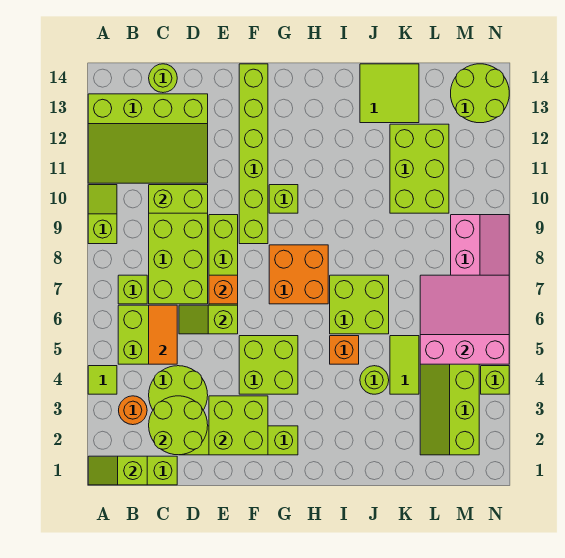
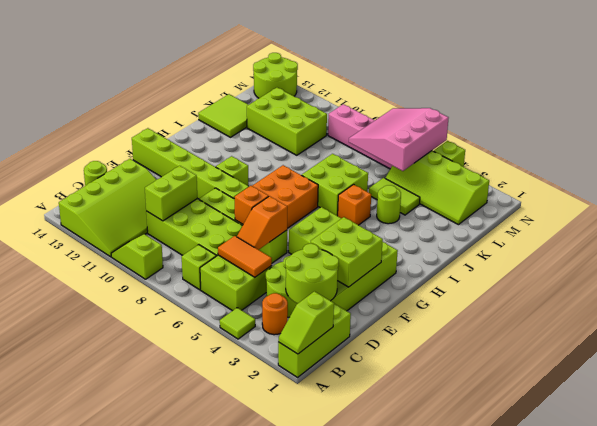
lime 1x2 slope [179,305,238,334] -> orange 1x2 slope [237,196,287,250]

